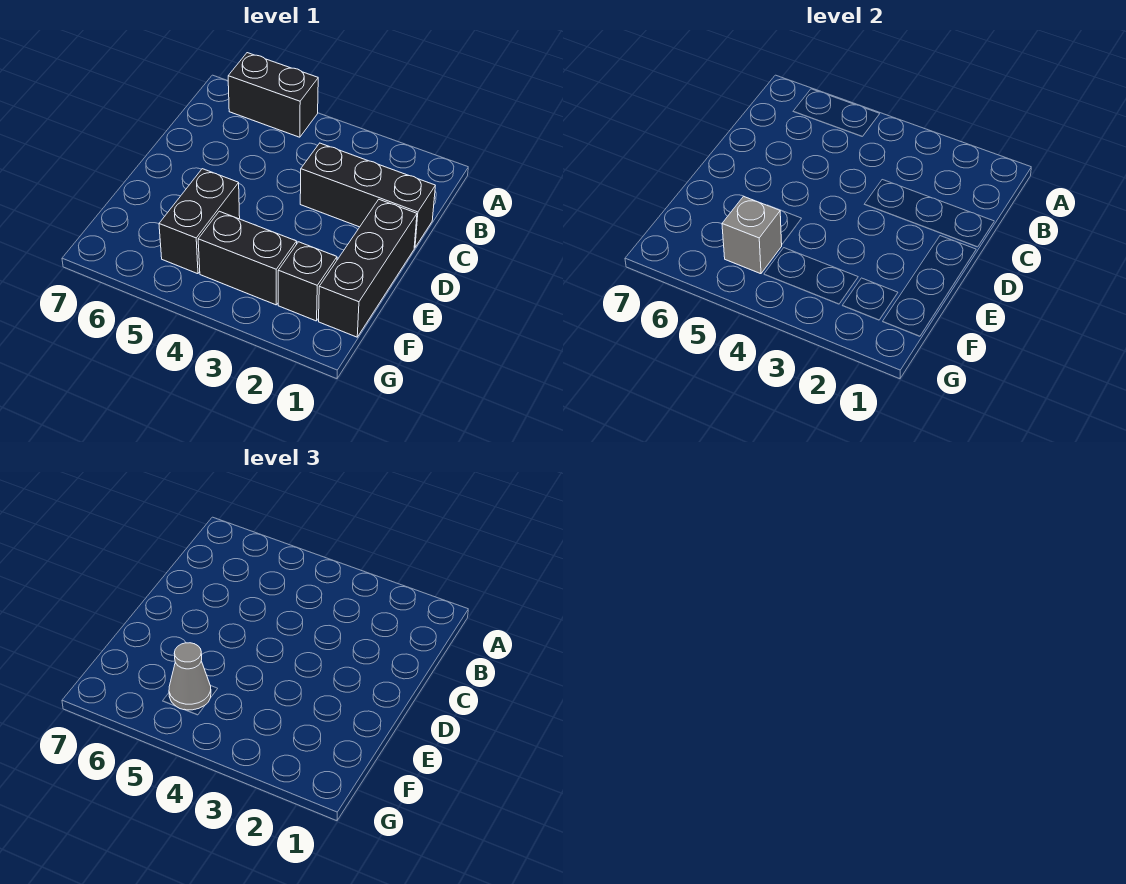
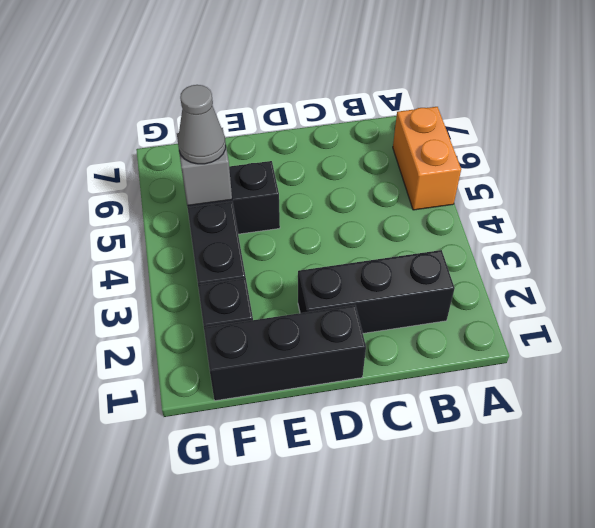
black 1x2 brick [228,53,318,137] -> orange 1x2 brick [393,107,461,210]
black 1x3 brick [300,143,435,248] -> black 1x3 brick turned to [298,250,455,333]

